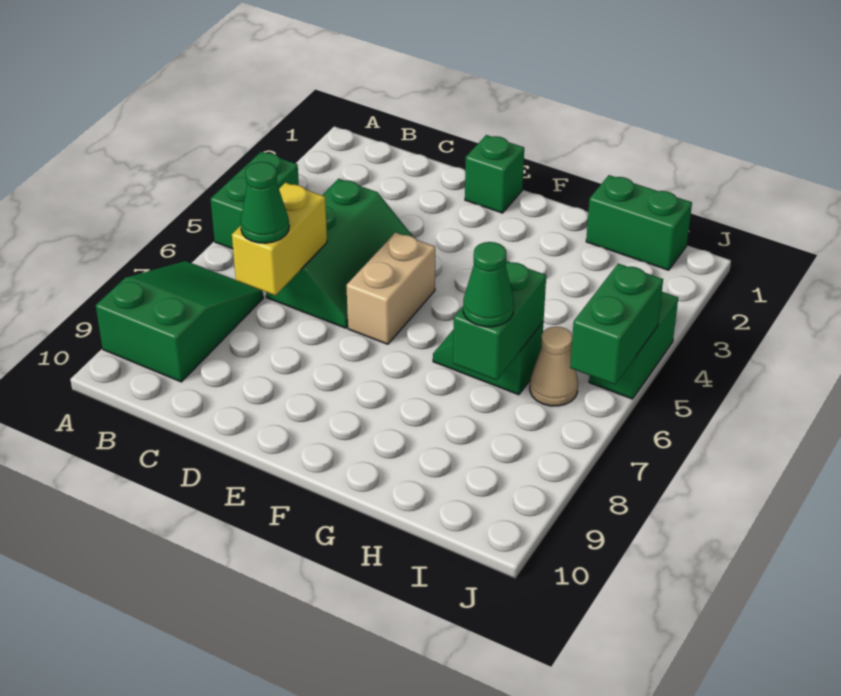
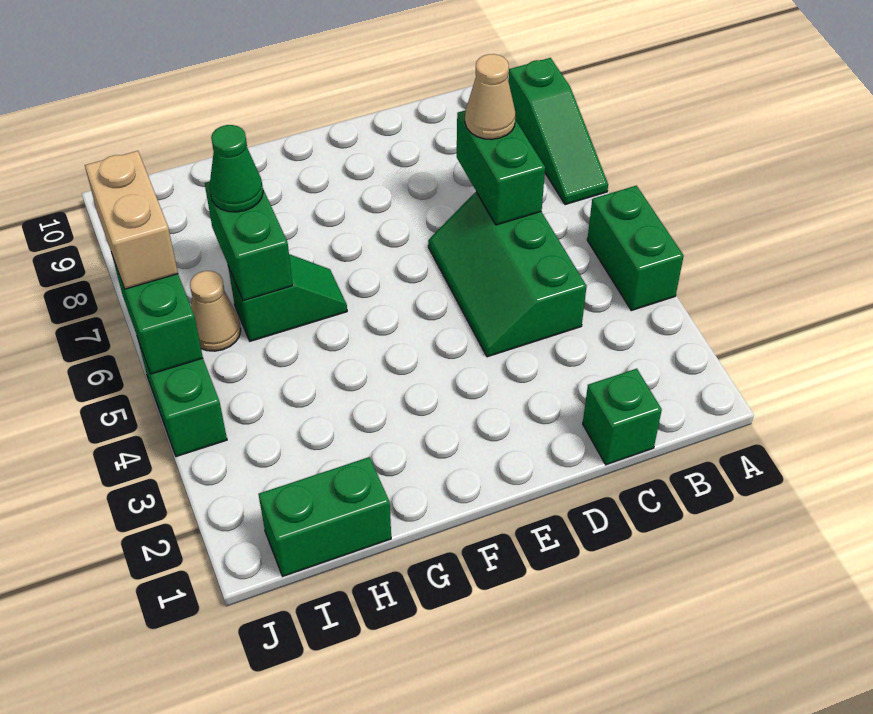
green 2x3 slope [96,261,263,382] -> green 1x3 slope [508,58,608,205]
yellow 1x2 brick [232,183,327,295] -> green 1x2 brick [457,110,545,225]
green 1x1 cone [240,162,289,243] -> tan 1x1 cone [465,54,515,139]
green 1x1 brick [465,135,524,213] -> green 1x1 brick moved to [583,369,662,465]
tan 1x2 brick [346,232,435,344] -> tan 1x2 brick moved to [85,151,178,289]

